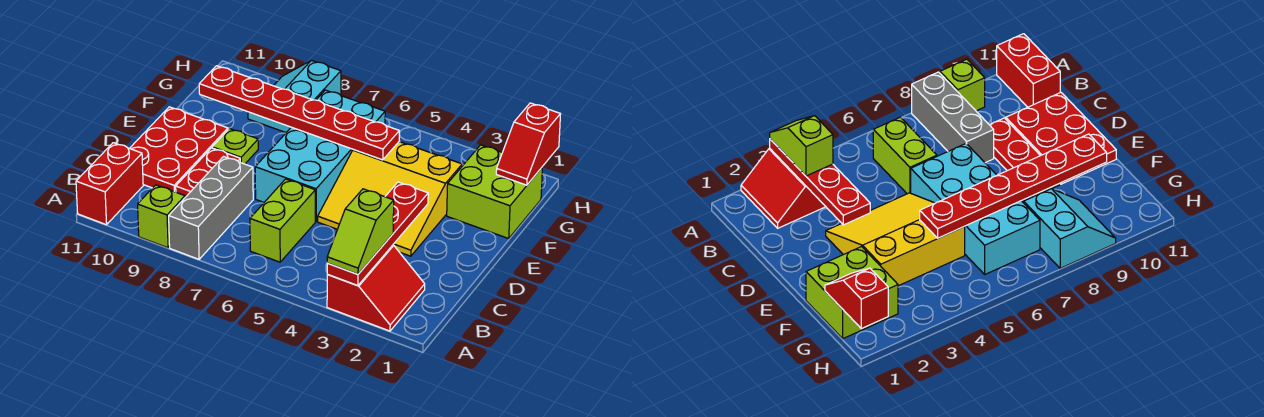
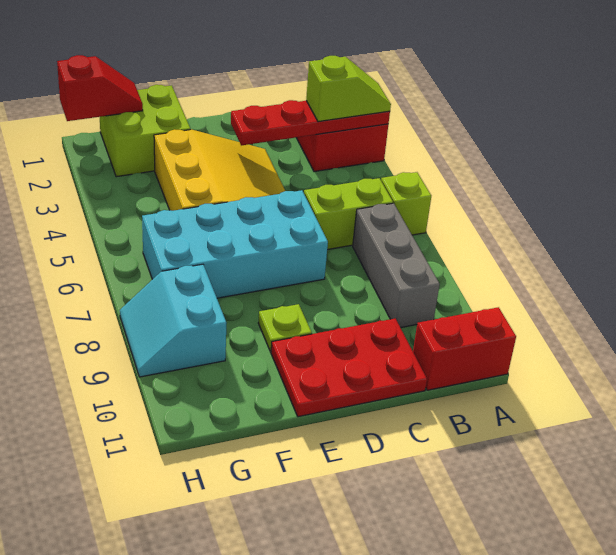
grey 1x3 brick [169,157,253,259] -> grey 1x3 brick turned to [353,203,440,328]
lime 1x1 brick [138,185,185,248] -> lime 1x1 brick moved to [381,172,431,235]
red 1x2 plate [176,148,240,197] -> none
red 1x6 plate [199,66,399,160] -> none
cyan 2x2 slope [248,60,341,132] -> cyan 2x2 slope turned to [120,264,226,377]

